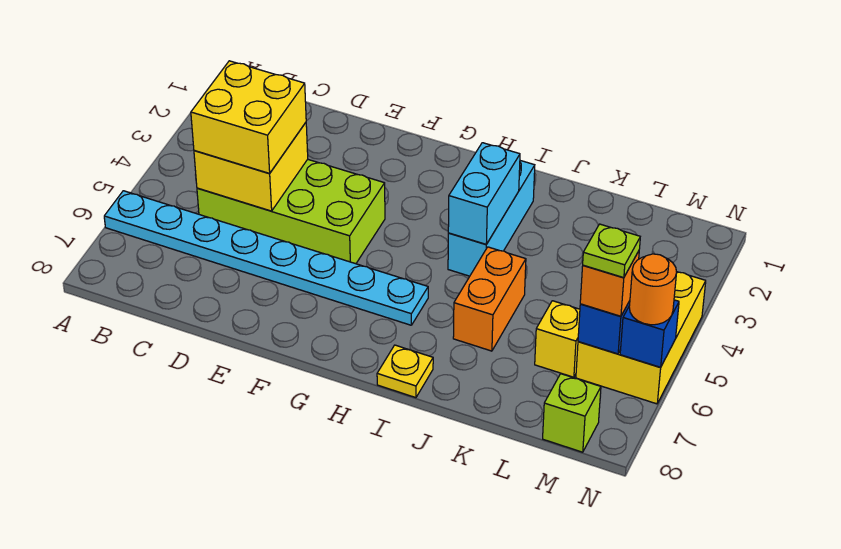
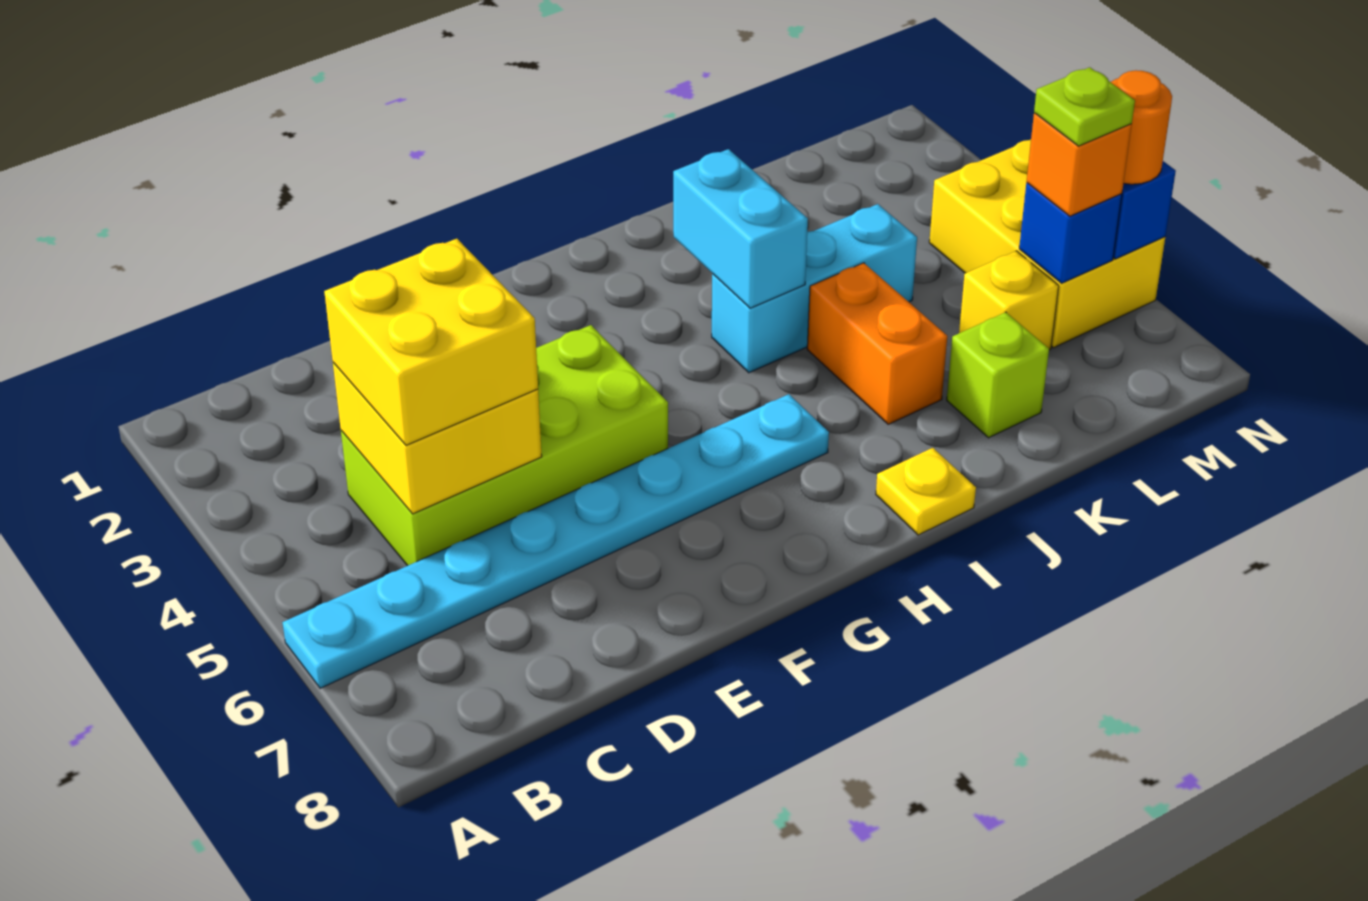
cyan 1x3 brick [448,161,535,276] -> cyan 1x3 brick turned to [712,204,917,373]
lime 1x1 brick [543,374,601,452] -> lime 1x1 brick moved to [947,312,1049,438]

